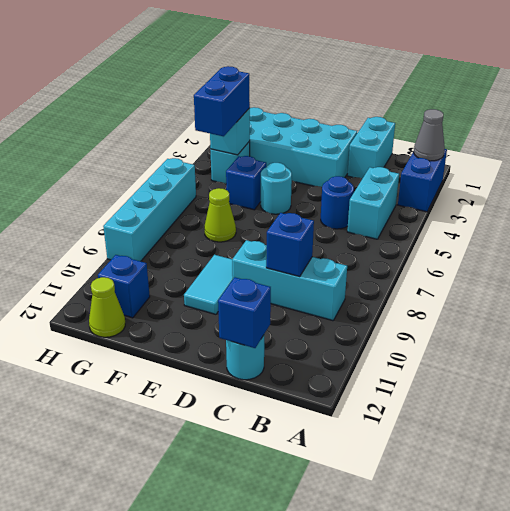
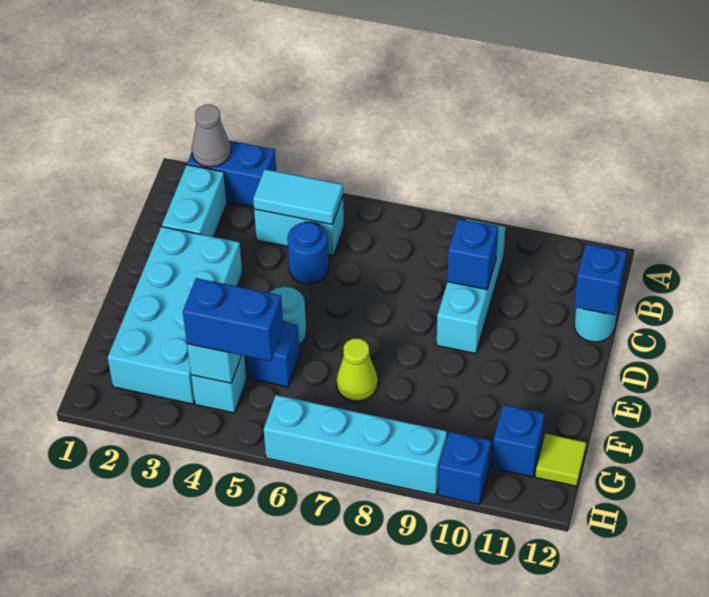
cyan 1x2 brick [347,117,395,178] -> cyan 1x2 brick turned to [162,165,227,237]
cyan 1x2 tile [184,255,233,314] -> cyan 1x2 tile moved to [253,169,343,225]
lime 1x1 cone [89,277,125,337] -> lime 1x1 tile [535,434,586,486]
none -> blue 1x1 brick [438,432,491,504]

